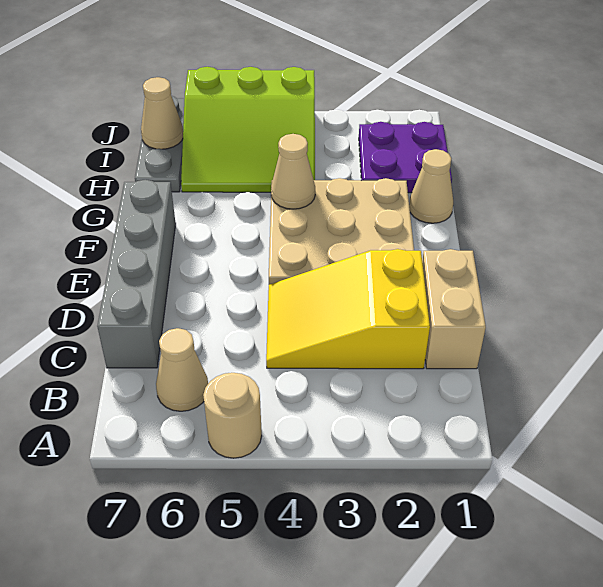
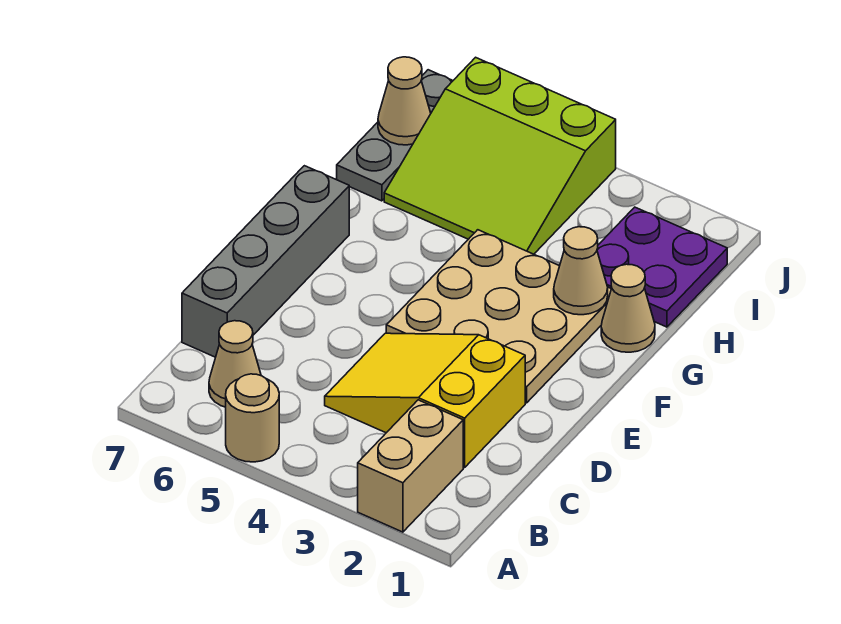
tan 1x2 brick [422,249,486,369] -> tan 1x2 brick moved to [358,400,463,532]
tan 1x1 cone [271,134,315,209] -> tan 1x1 cone moved to [554,227,608,315]

